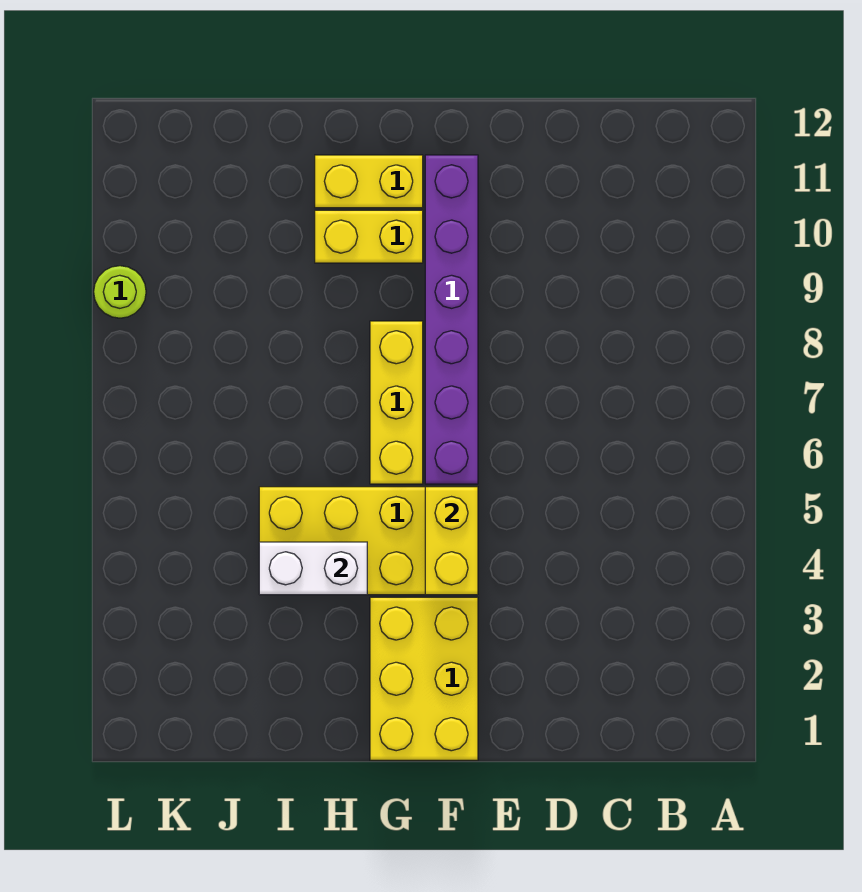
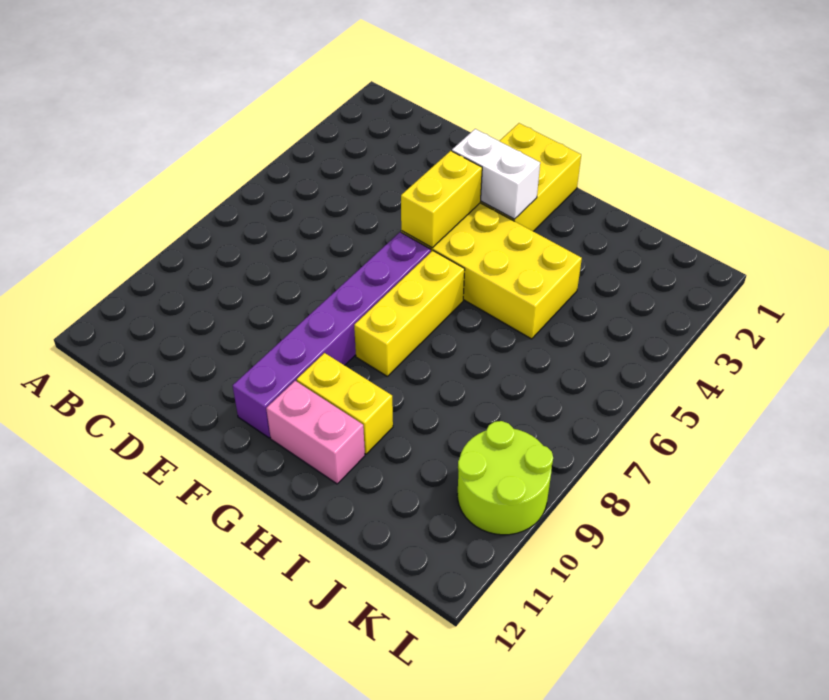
yellow 1x2 brick [315,155,423,208] -> pink 1x2 brick [266,381,365,484]
white 1x2 brick [259,542,367,595] -> white 1x2 brick moved to [452,129,540,219]
lime 1x1 round brick [94,266,146,318] -> lime 2x2 round brick [457,421,553,535]

